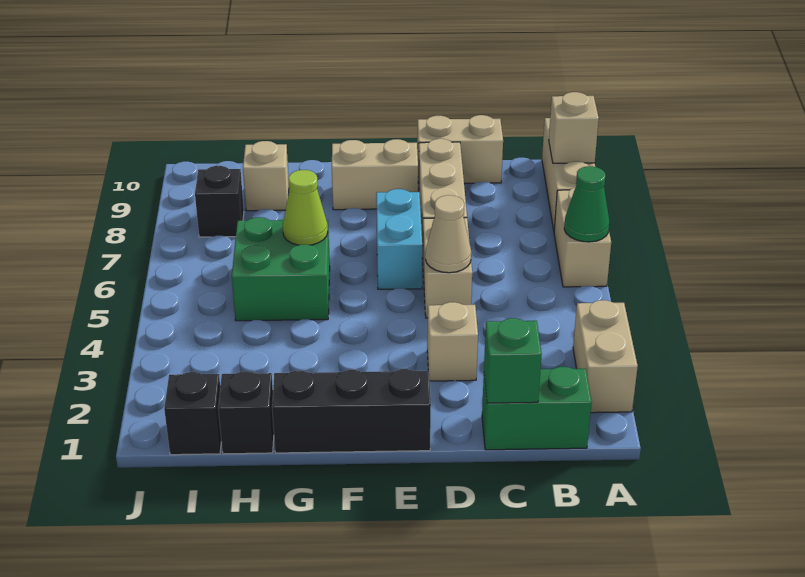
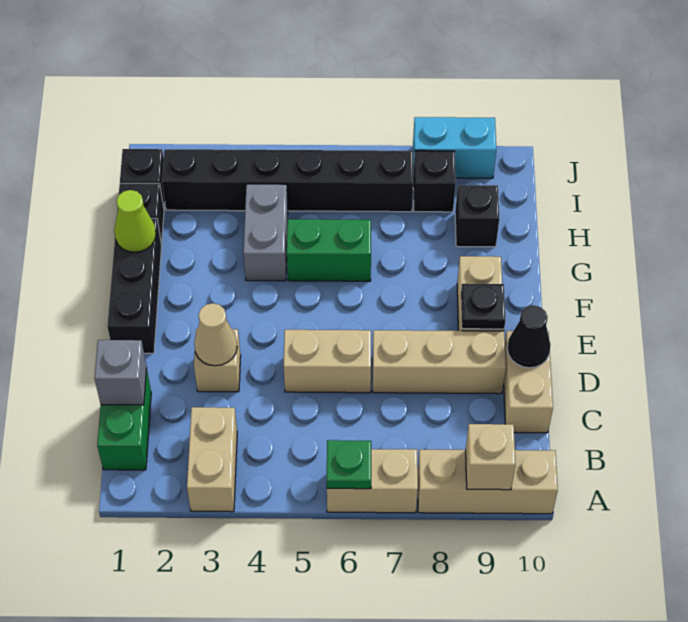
tan 1x2 brick [573,300,638,413] -> tan 1x2 brick turned to [187,407,237,512]
green 1x1 cone [564,166,609,242] -> green 1x1 plate [327,440,371,489]
green 1x1 brick [484,318,542,403] -> grey 1x1 brick [94,340,147,405]
tan 1x1 cone [425,195,471,273] -> tan 1x1 cone moved to [194,303,237,366]
none -> black 1x1 cone [507,305,551,368]
cyan 1x2 brick [376,189,422,289] -> cyan 1x2 brick moved to [413,117,496,178]
none -> black 1x1 plate [461,284,505,329]
none -> grey 1x2 brick [243,184,288,281]
green 2x2 brick [232,217,330,321] -> green 1x2 brick [287,219,371,281]
lime 1x1 cone [283,170,328,245] -> lime 1x1 cone moved to [114,190,156,252]
tan 1x1 brick [243,141,289,211] -> black 1x1 brick [455,185,499,247]
none -> black 1x6 brick [162,149,413,212]

